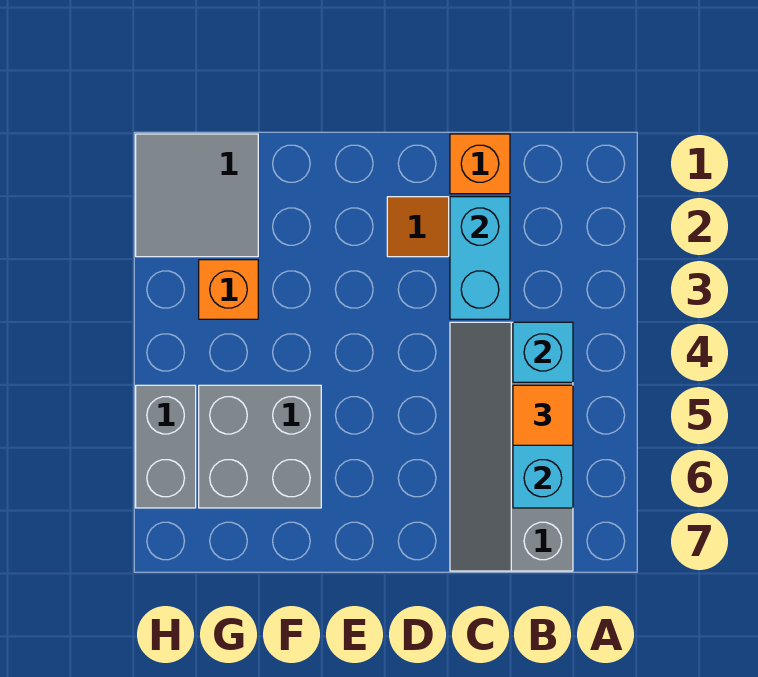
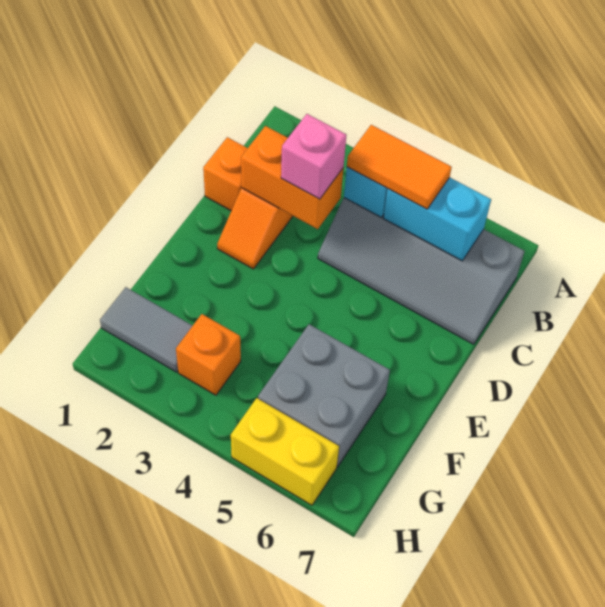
orange 1x1 tile [513,385,573,445] -> orange 1x2 tile [347,125,452,209]
cyan 1x2 brick [450,197,510,319] -> orange 1x2 brick [241,126,343,229]
none -> pink 1x1 brick [281,114,346,199]
grey 2x2 tile [136,134,258,257] -> grey 1x2 tile [100,287,193,372]
grey 1x2 brick [136,385,196,508] -> yellow 1x2 brick [231,398,339,505]

